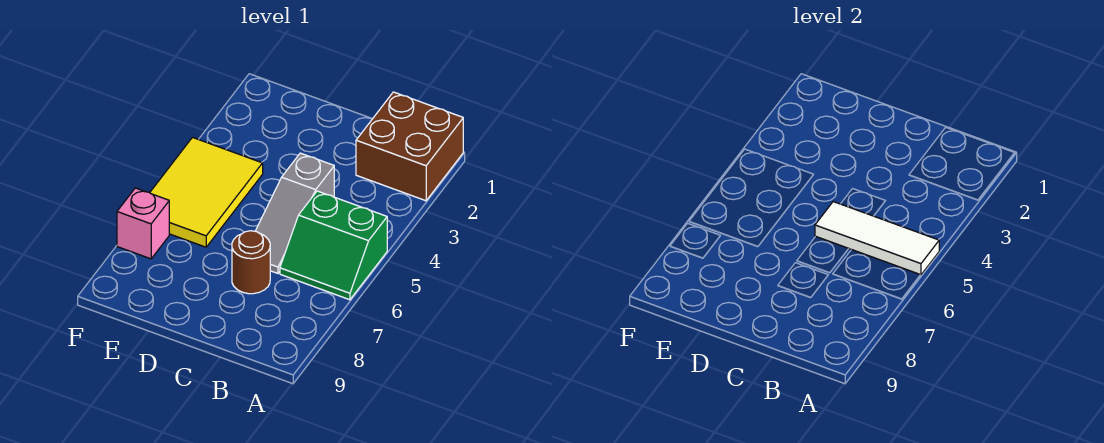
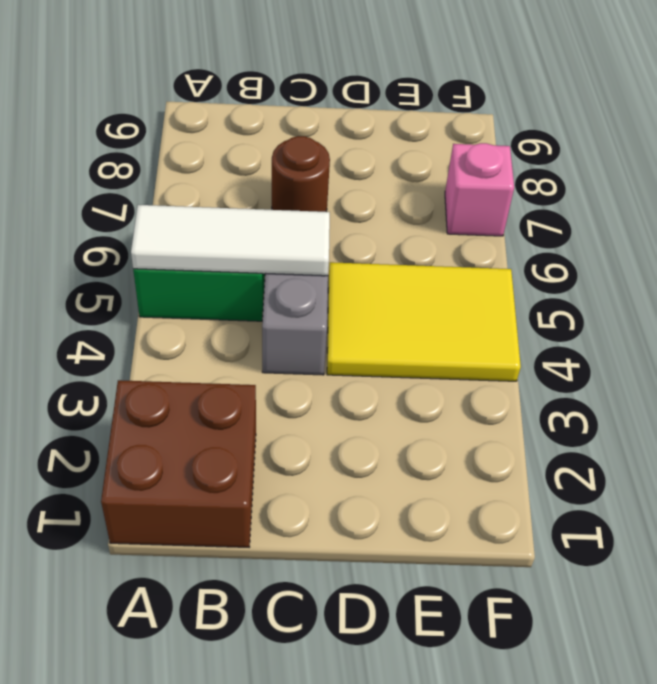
yellow 2x3 tile [150,137,263,247] -> yellow 2x3 tile turned to [327,262,521,381]

